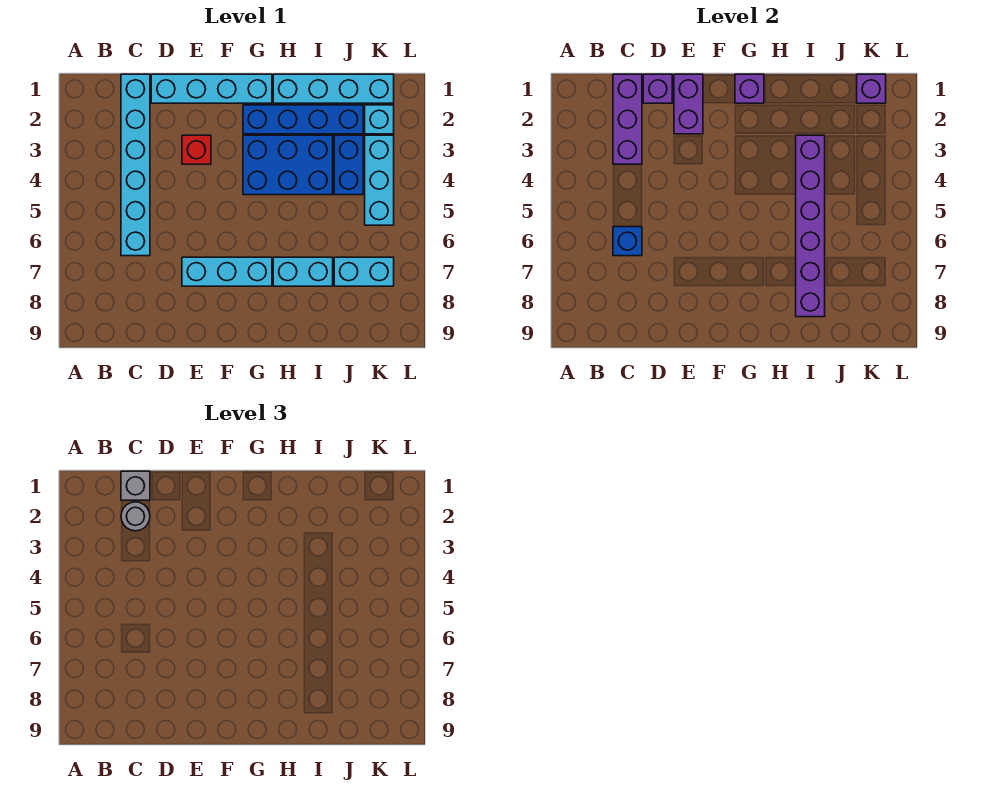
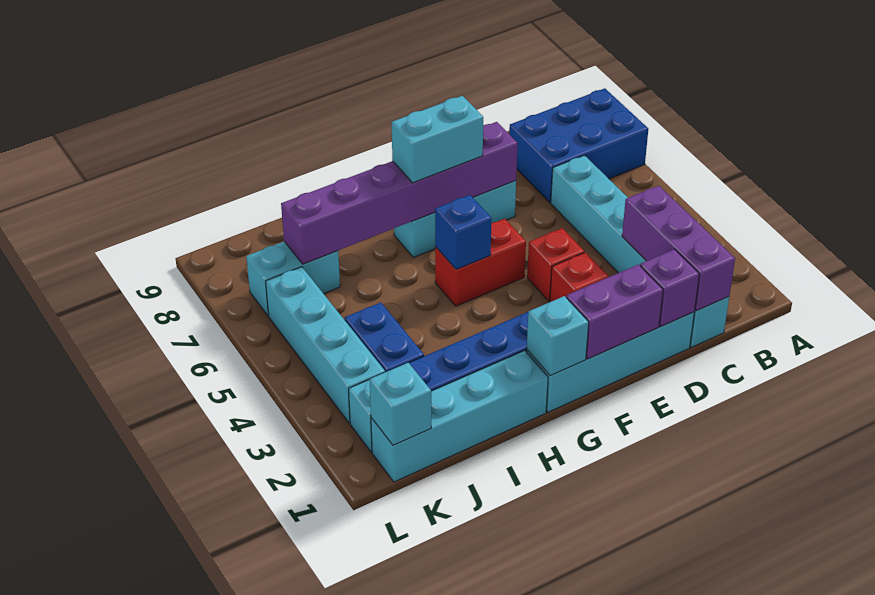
grey 1x1 brick [121,471,150,500] -> none
grey 1x1 round brick [121,502,150,531] -> none
blue 1x1 brick [613,227,642,256] -> blue 1x1 brick moved to [435,195,491,269]
purple 1x2 brick [674,74,703,134] -> purple 1x2 brick turned to [566,265,663,359]
none -> red 1x1 brick [527,228,584,301]
none -> red 1x2 brick [435,219,526,306]
purple 1x1 brick [735,74,764,103] -> cyan 1x1 brick [527,296,589,375]
blue 2x3 brick [243,135,333,195] -> blue 2x3 brick moved to [509,88,648,202]
cyan 1x2 brick [273,257,333,286] -> cyan 1x2 brick moved to [392,96,483,183]
purple 1x6 brick [796,135,825,317] -> purple 1x6 brick turned to [281,122,518,264]
purple 1x1 brick [857,74,886,103] -> cyan 1x1 brick [370,363,431,445]
cyan 1x3 brick [365,135,394,225] -> cyan 1x4 brick [266,267,385,423]

